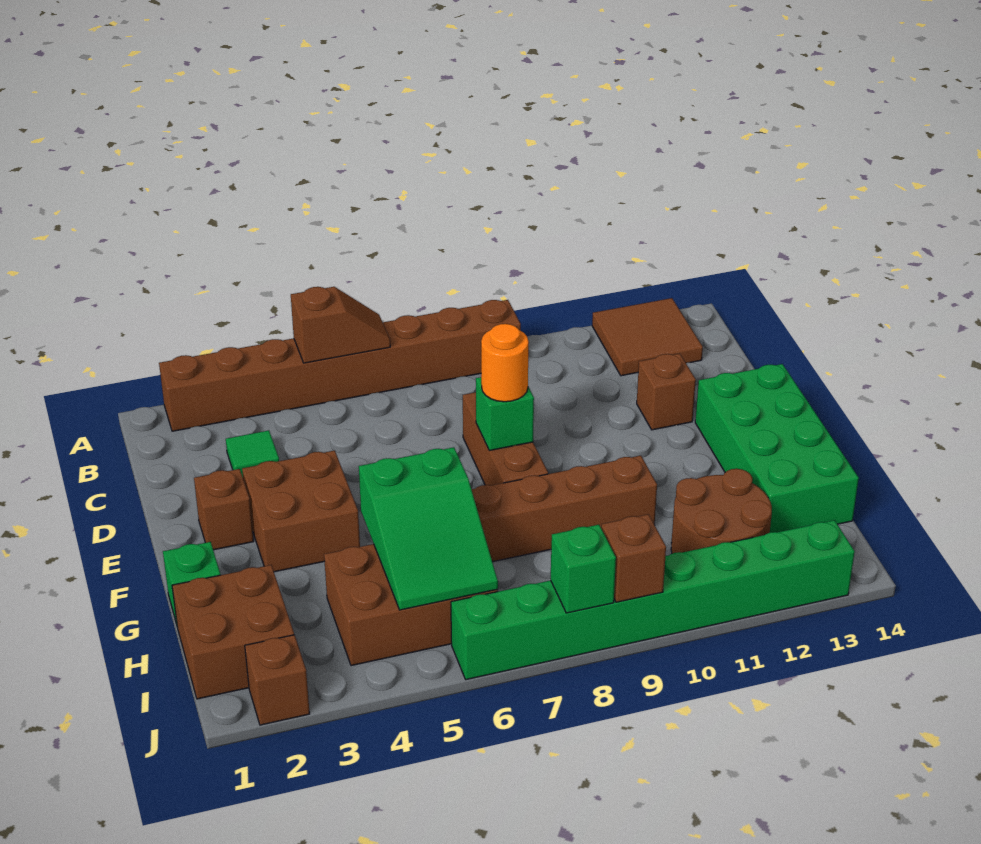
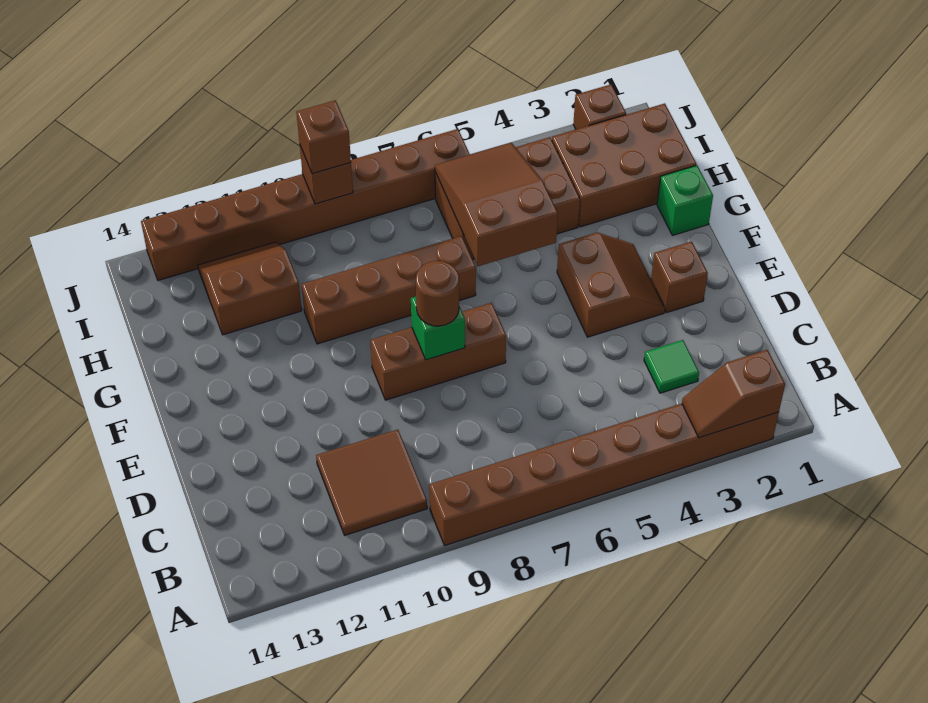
brown 1x2 slope [291,287,390,363] -> brown 1x2 slope moved to [682,350,785,438]
brown 2x2 tile [592,298,703,376] -> brown 2x2 tile moved to [316,430,427,535]
brown 1x3 brick [463,392,548,485] -> brown 1x3 brick turned to [370,303,506,400]
brown 1x1 brick [637,354,696,430] -> brown 1x1 brick moved to [296,100,351,174]
brown 2x2 brick [242,450,360,572] -> brown 2x2 slope [557,232,665,337]
orange 1x1 round brick [481,324,529,402] -> brown 1x1 round brick [416,261,459,326]
green 2x4 brick [695,364,859,532] -> none
green 2x3 slope [359,447,498,610] -> brown 2x3 slope [435,143,558,266]
brown 2x2 brick [172,565,294,699] -> brown 2x3 brick [552,103,696,227]
brown 2x2 round brick [671,469,772,554] -> brown 2x2 slope [198,242,302,335]
green 1x8 brick [451,520,855,680] -> brown 1x8 brick [141,129,470,280]
green 1x1 brick [551,525,616,613] -> none

